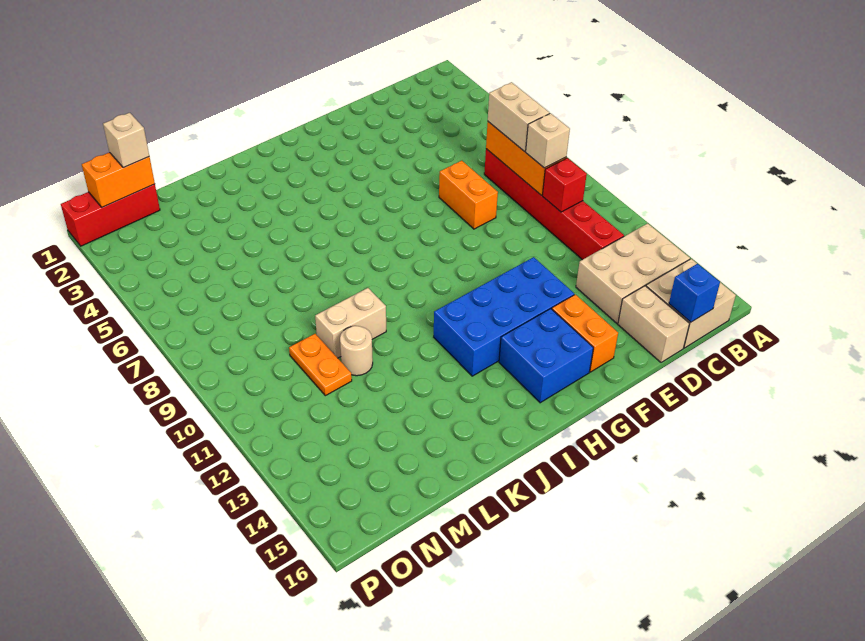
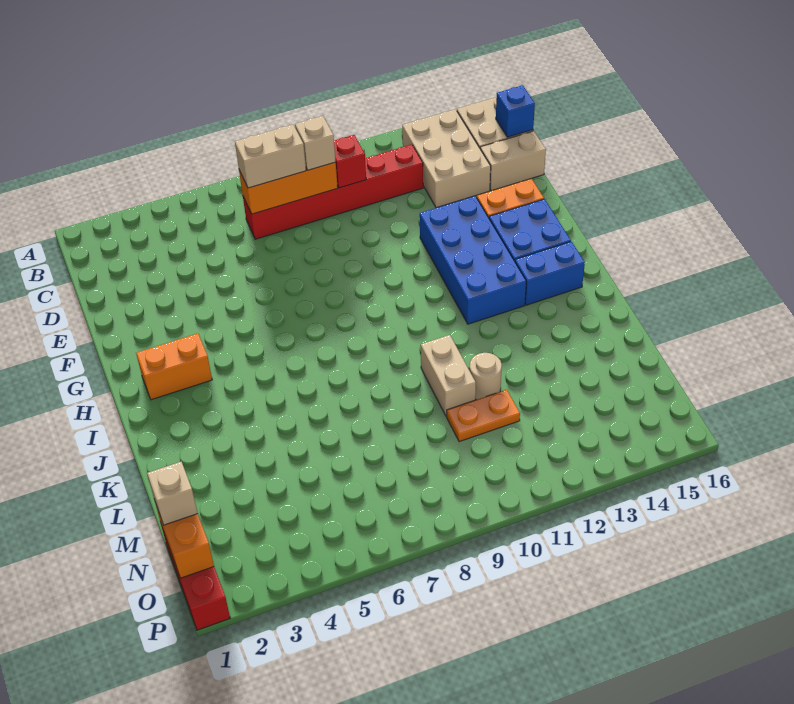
orange 1x2 brick [439,161,498,229] -> orange 1x2 brick moved to [136,333,212,400]
none -> blue 1x2 brick [515,241,585,305]

